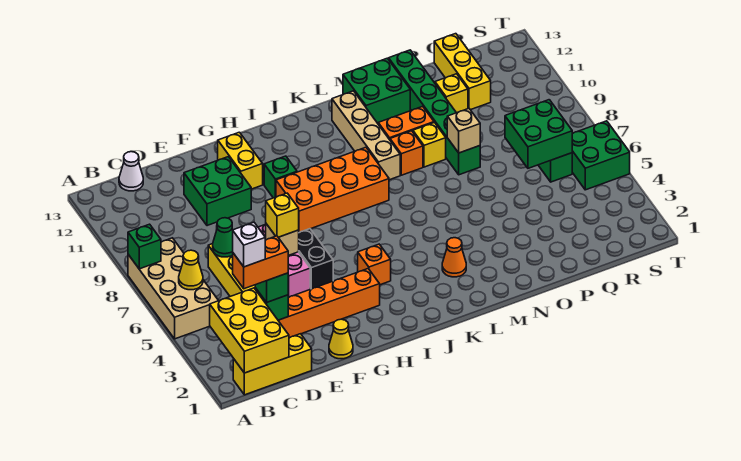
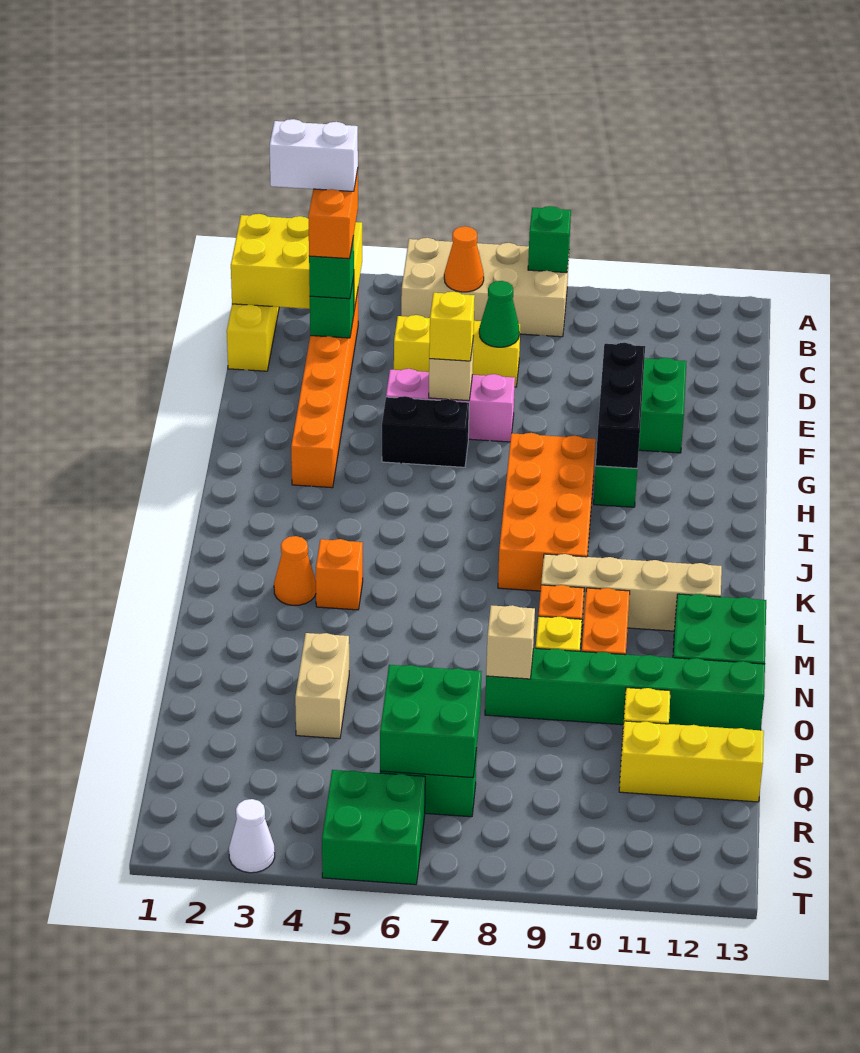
yellow 1x1 cone [179,250,203,290] -> orange 1x1 cone [444,226,484,292]
white 1x1 brick [233,222,265,267] -> white 1x2 brick [270,119,358,191]
white 1x1 cone [119,152,143,191] -> white 1x1 cone moved to [229,799,275,873]
yellow 1x1 cone [329,319,353,359] -> none
none -> black 1x3 brick [596,343,645,468]
yellow 1x2 brick [218,132,263,189] -> none
orange 1x1 brick [358,244,391,285] -> orange 1x1 brick moved to [316,539,363,610]
none -> tan 1x2 brick [295,633,349,739]

